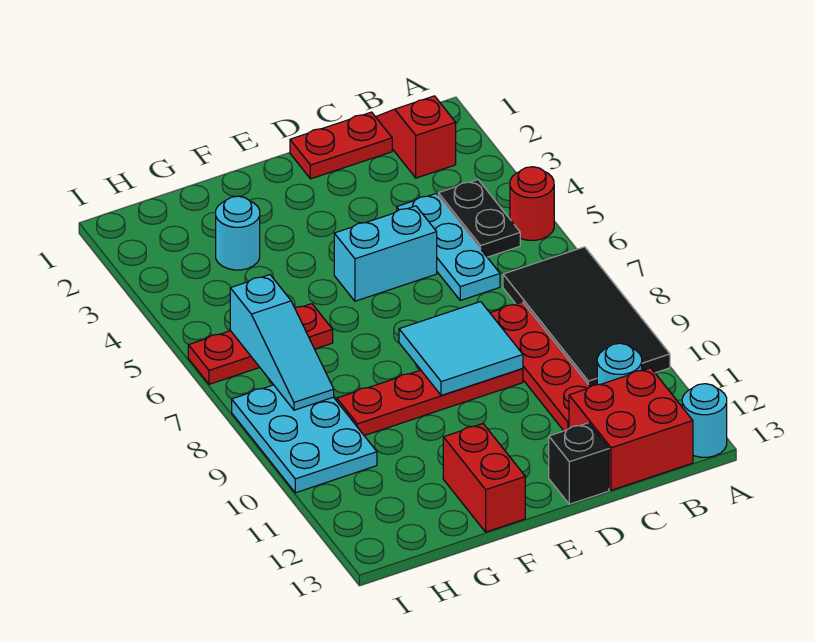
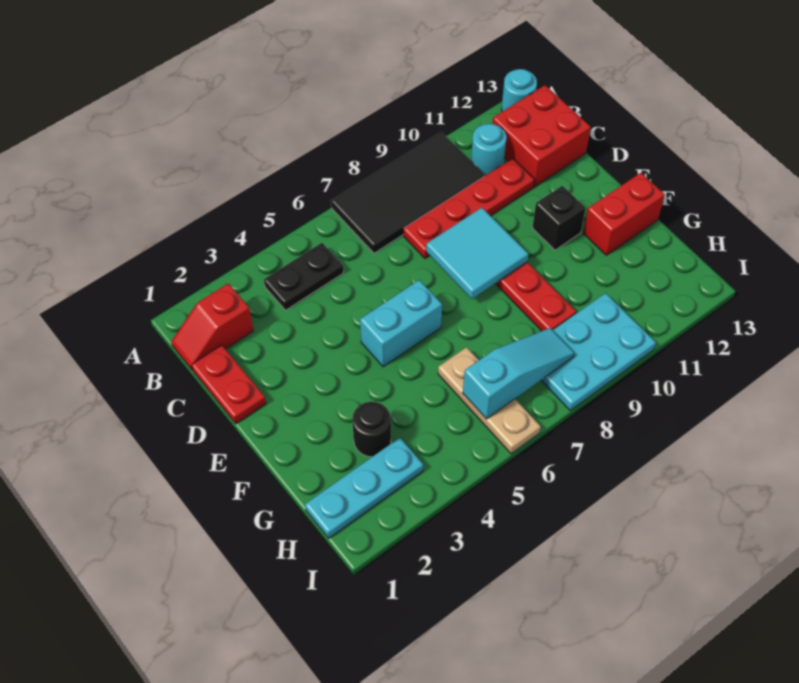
red 1x1 round brick [510,167,554,240] -> none
cyan 1x3 plate [397,194,500,300] -> cyan 1x3 plate moved to [305,438,423,538]
cyan 1x2 brick [334,206,437,301] -> cyan 1x2 brick turned to [360,280,442,367]
black 1x1 brick [549,423,609,504] -> black 1x1 brick moved to [532,186,585,250]
cyan 1x1 round brick [216,196,260,270] -> black 1x1 round brick [352,402,391,457]
red 1x3 plate [188,304,333,384] -> tan 1x3 plate [438,347,541,454]

